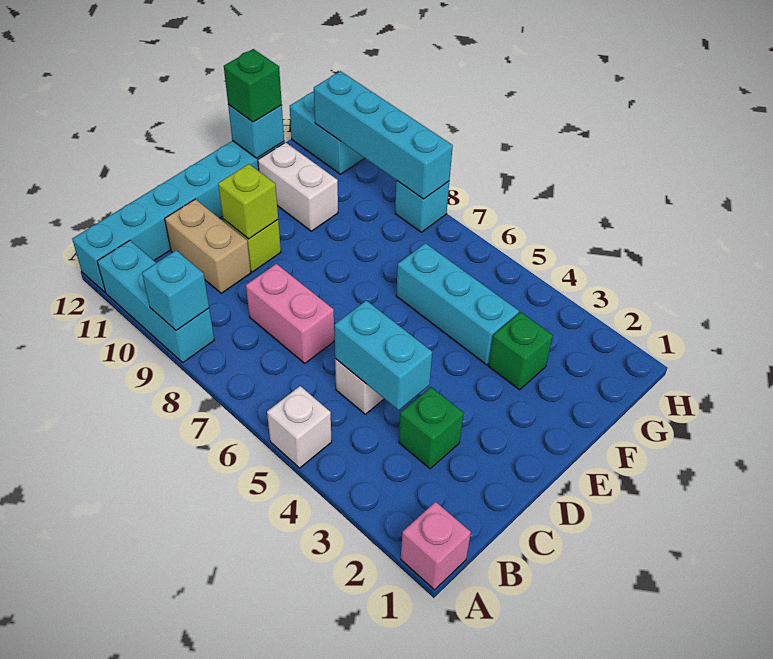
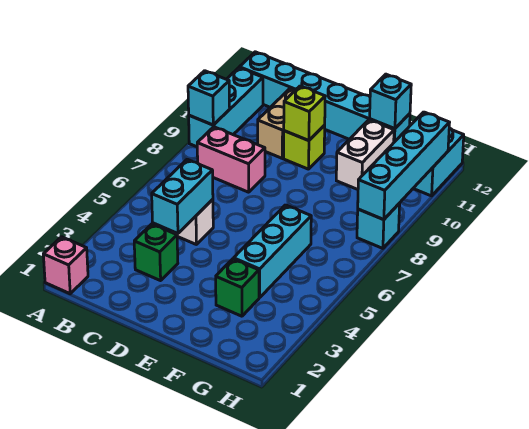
white 1x1 brick [267,386,332,468] -> none
pink 1x2 brick [246,264,334,363] -> pink 1x2 brick turned to [197,127,265,192]
green 1x1 brick [224,49,282,122] -> none

